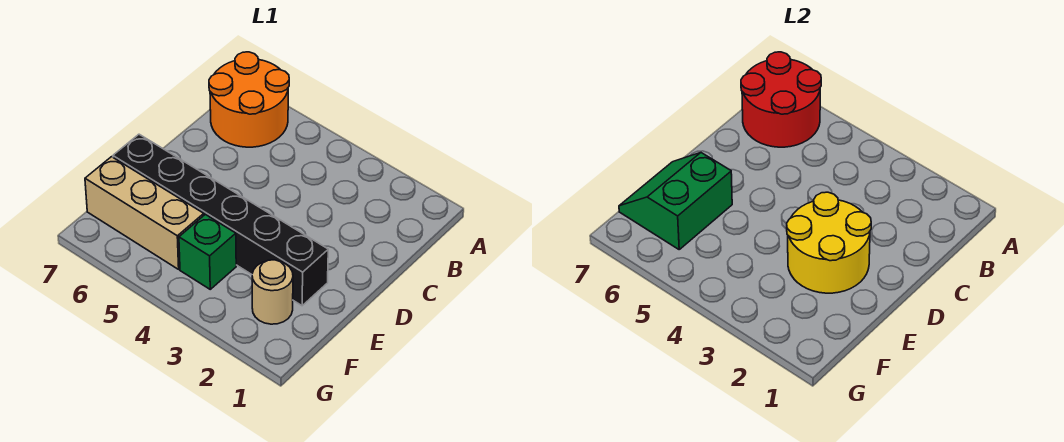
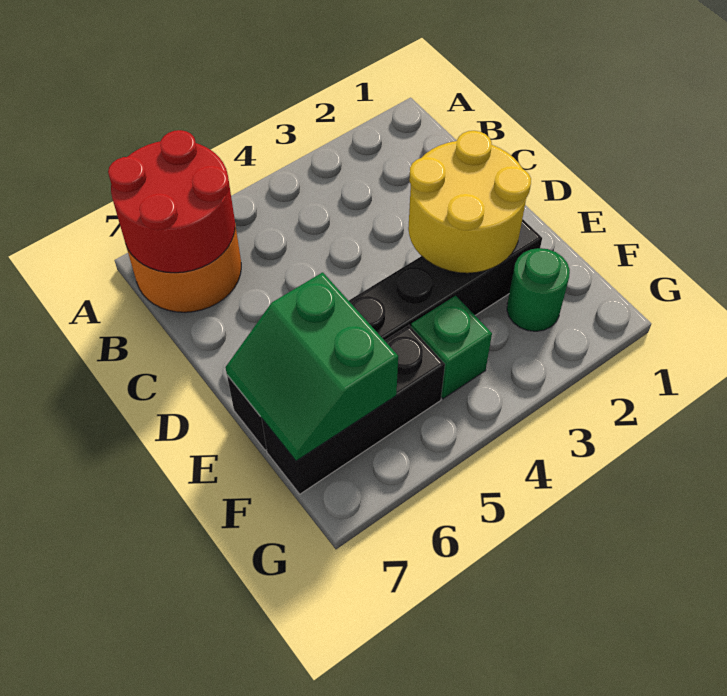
tan 1x1 round brick [252,260,293,324] -> green 1x1 round brick [507,248,570,331]
tan 1x3 brick [85,157,204,269] -> black 1x3 brick [262,325,445,494]

